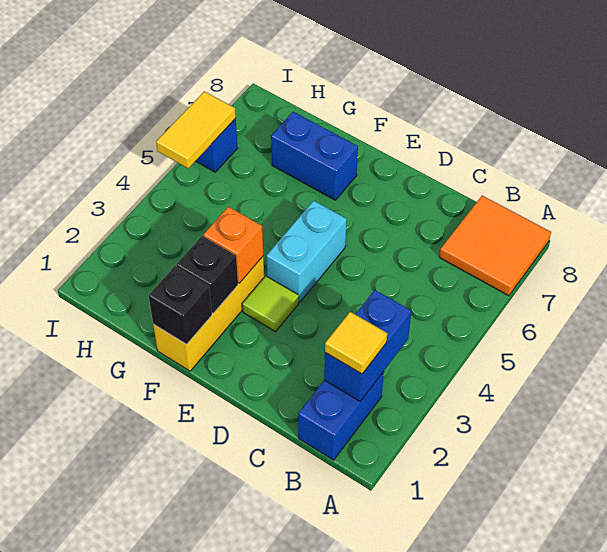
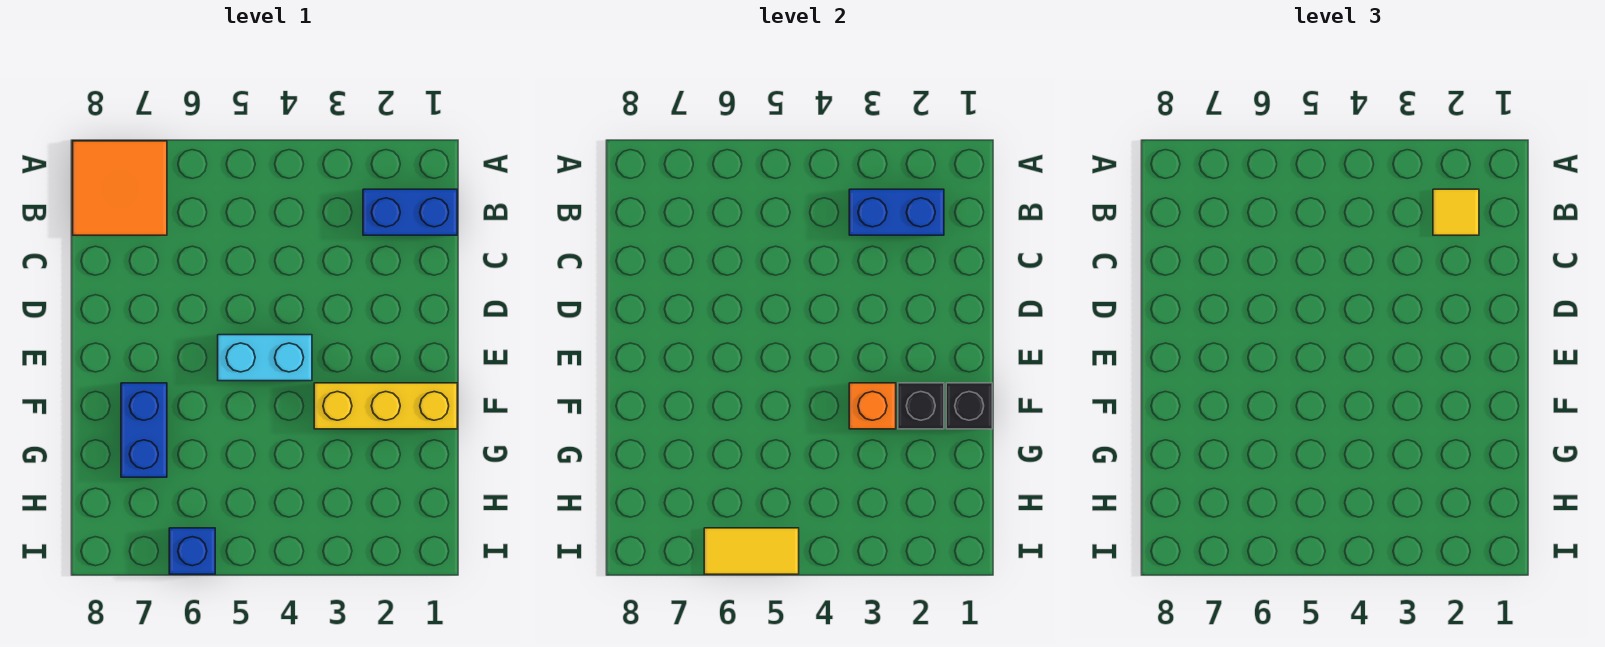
lime 1x1 tile [242,276,299,332] -> none

